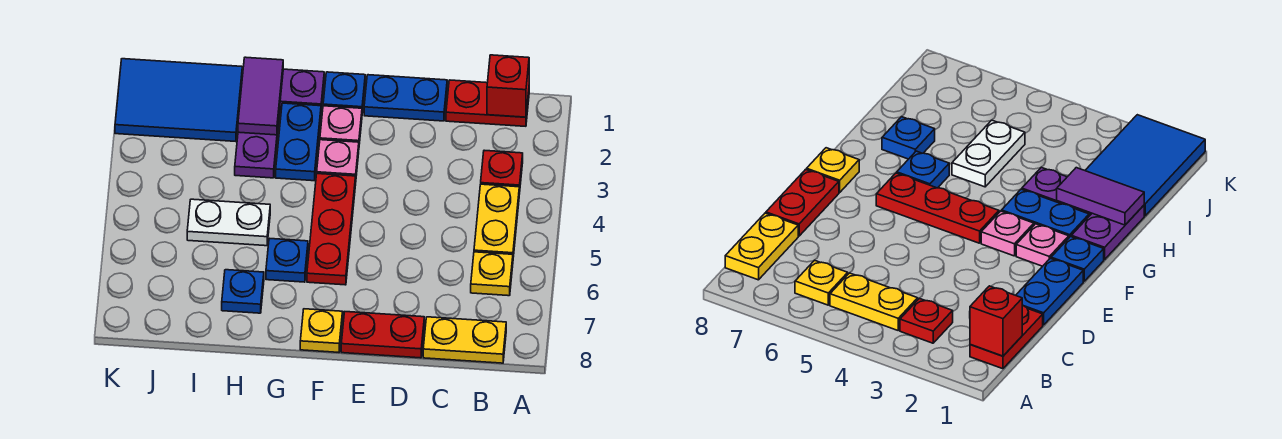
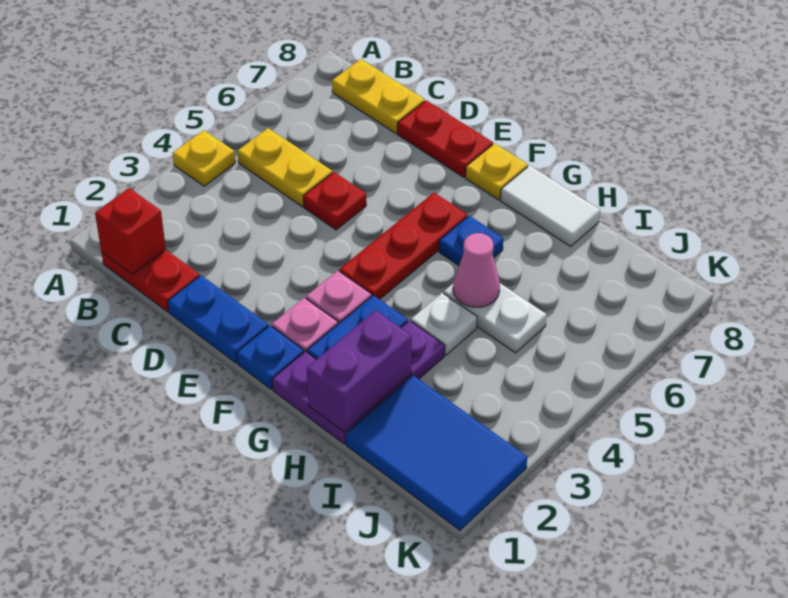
red 1x1 plate [481,150,523,194] -> red 1x1 plate moved to [303,172,366,230]
yellow 1x2 plate [474,184,519,257] -> yellow 1x2 plate turned to [238,128,332,207]
yellow 1x1 plate [471,252,513,296] -> yellow 1x1 plate moved to [173,130,235,186]
none -> white 1x2 tile [501,166,600,246]
purple 1x2 tile [238,57,283,135] -> purple 1x2 brick [307,310,412,432]
none -> white 1x1 plate [411,293,477,355]
none -> pink 1x1 cone [453,233,500,307]
blue 1x1 plate [222,270,264,313] -> none

